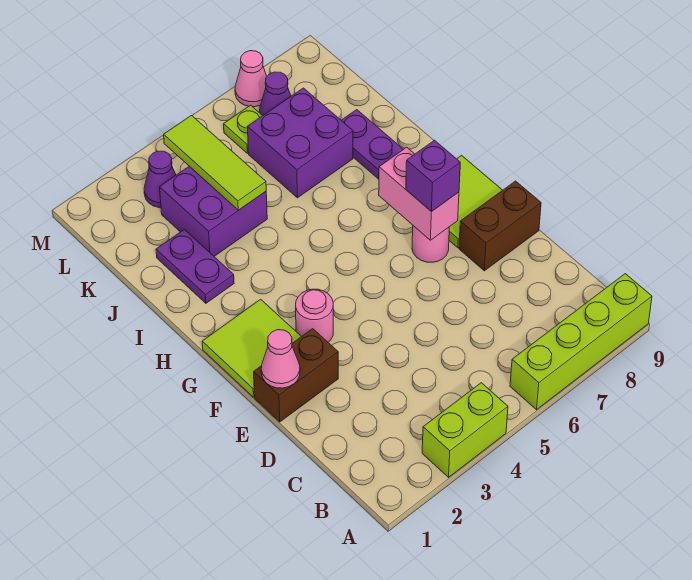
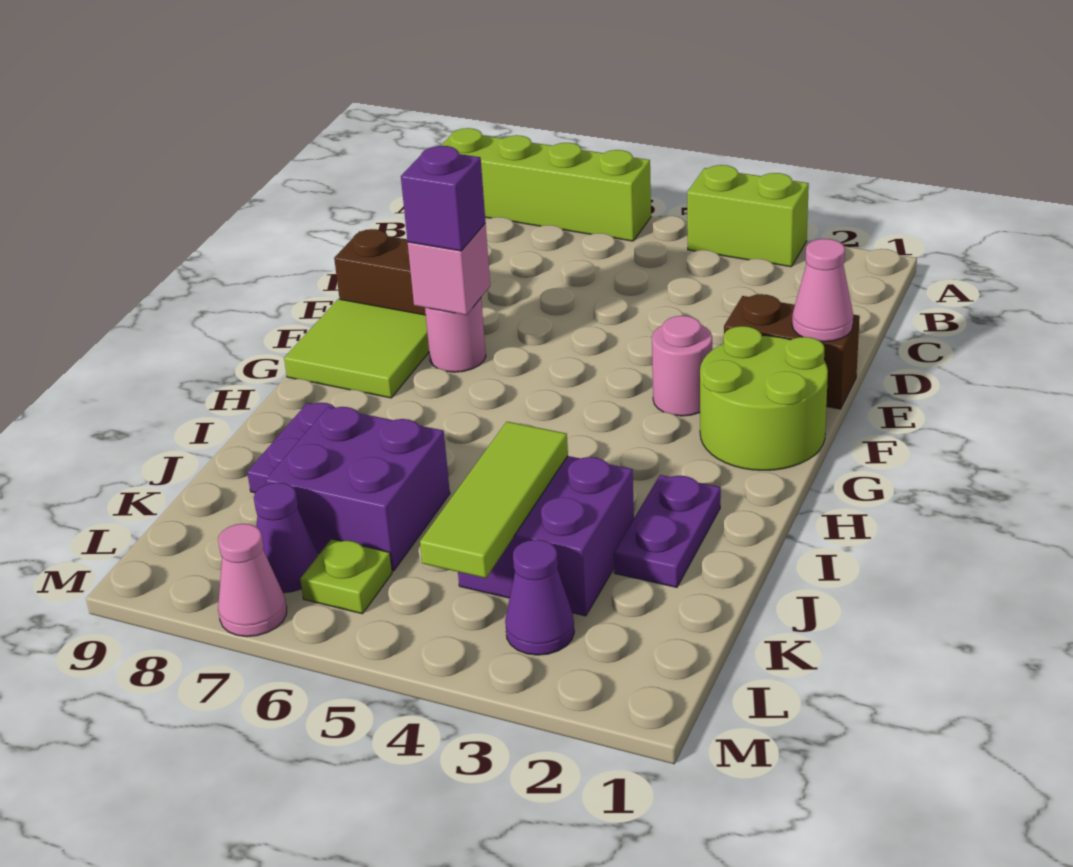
lime 2x2 tile [202,299,301,397] -> lime 2x2 round brick [700,326,828,470]
pink 1x2 brick [379,147,459,240] -> pink 1x1 brick [408,224,490,315]

